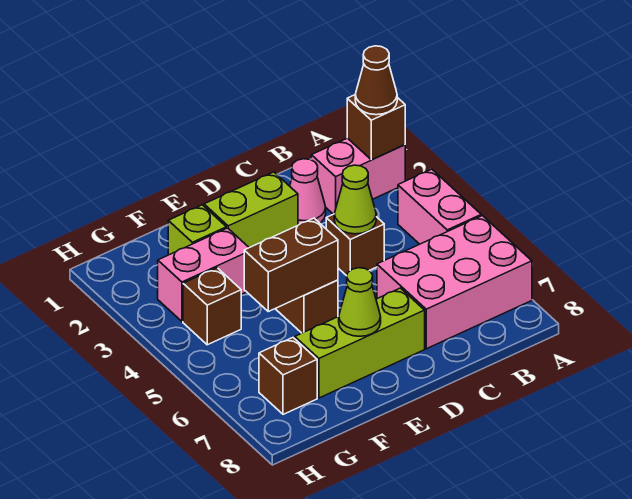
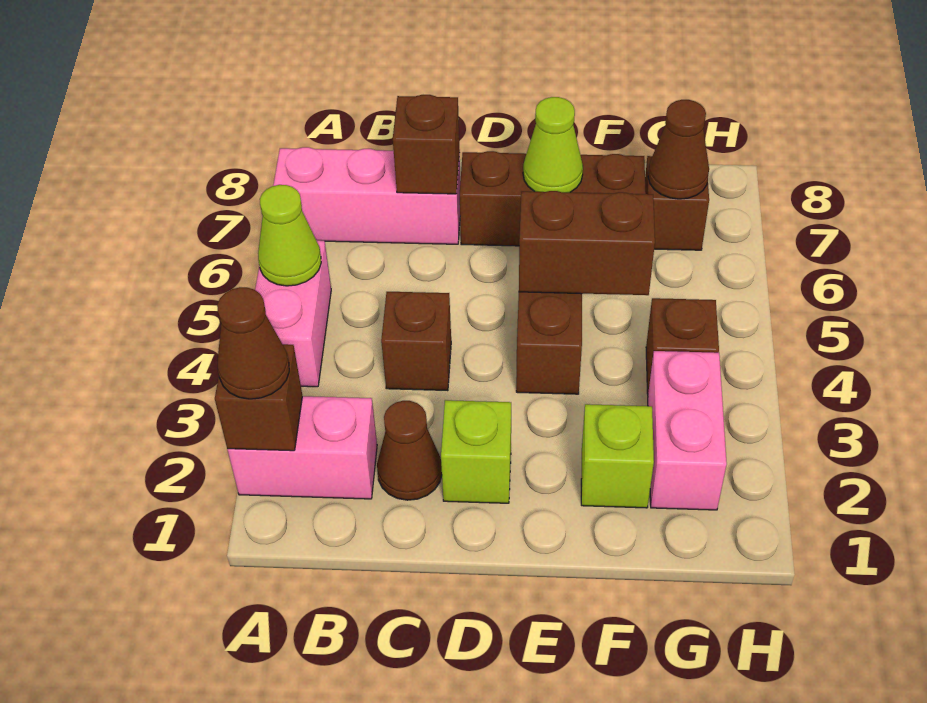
pink 2x3 brick [377,216,532,349] -> pink 1x3 brick [273,147,460,244]
pink 1x1 cone [290,159,326,225] -> brown 1x1 cone [377,401,442,500]
lime 1x1 cone [334,165,376,234] -> lime 1x1 cone moved to [258,185,321,286]
none -> brown 1x1 brick [393,95,460,194]
lime 1x2 brick [204,172,298,248] -> lime 1x1 brick [441,400,511,503]
lime 1x3 brick [295,288,425,398] -> brown 1x3 brick [460,151,646,246]
pink 1x2 brick [158,228,249,321] -> pink 1x2 brick turned to [648,351,727,510]
none -> brown 1x1 cone [648,100,709,199]

